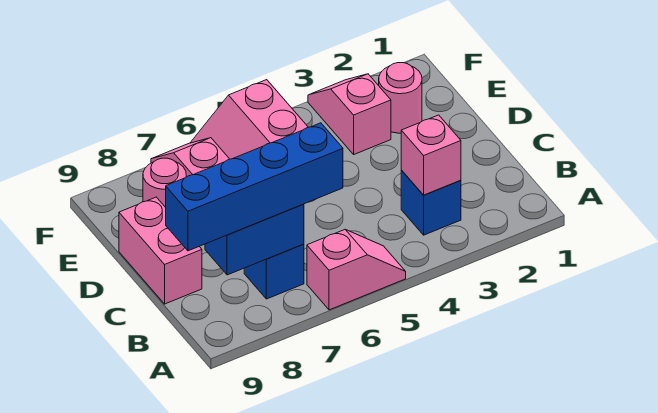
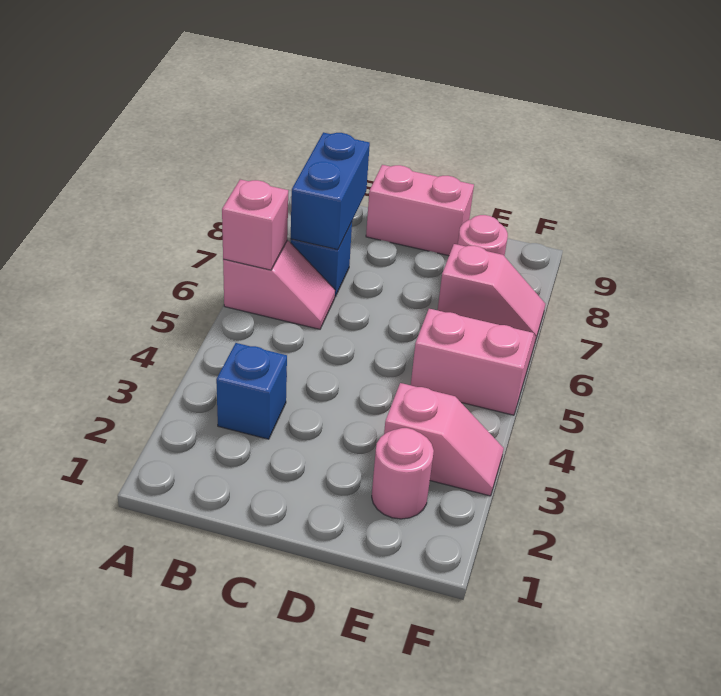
pink 1x2 slope [307,230,406,310] -> pink 1x2 slope turned to [223,240,335,329]
pink 1x1 brick [401,115,461,195] -> pink 1x1 brick moved to [222,179,288,270]
blue 1x4 brick [166,123,343,251] -> none

